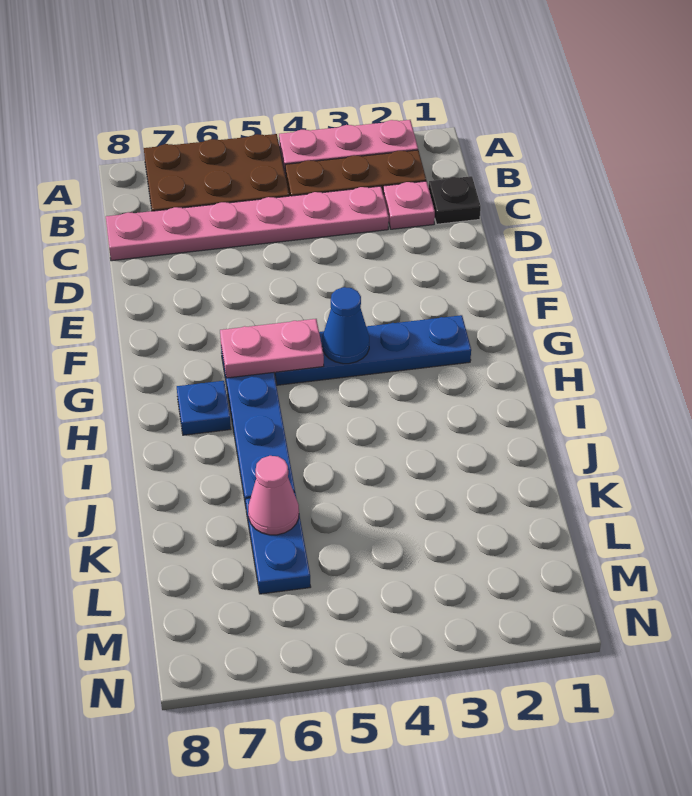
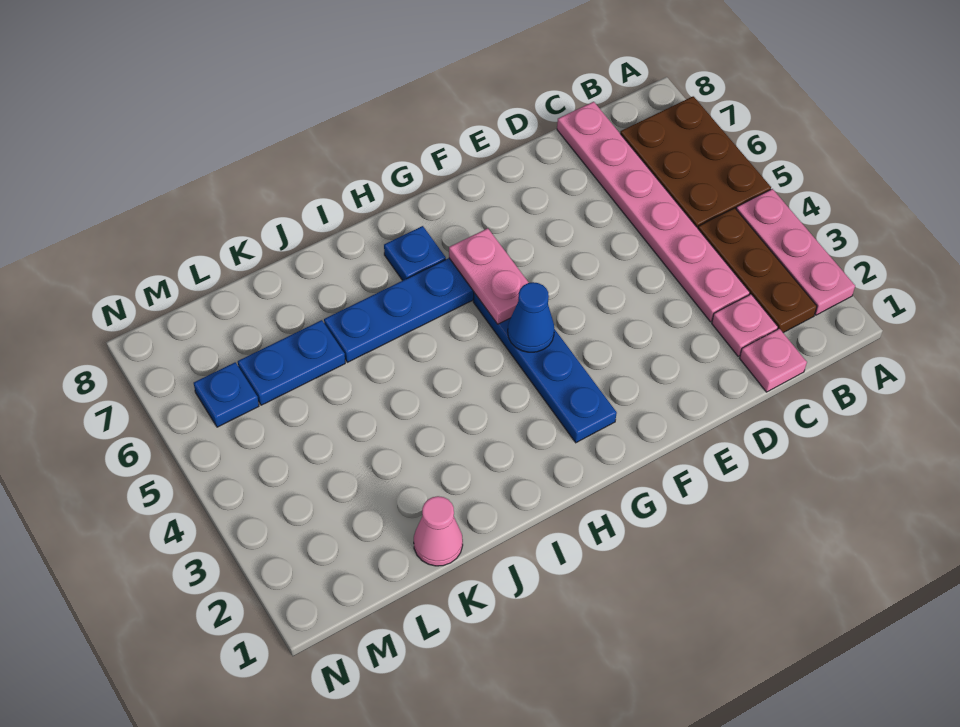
black 1x1 plate [429,176,481,224] -> pink 1x1 plate [740,329,807,392]
pink 1x1 cone [248,456,299,535] -> pink 1x1 cone moved to [414,496,463,566]
none -> blue 1x1 plate [194,362,259,427]

